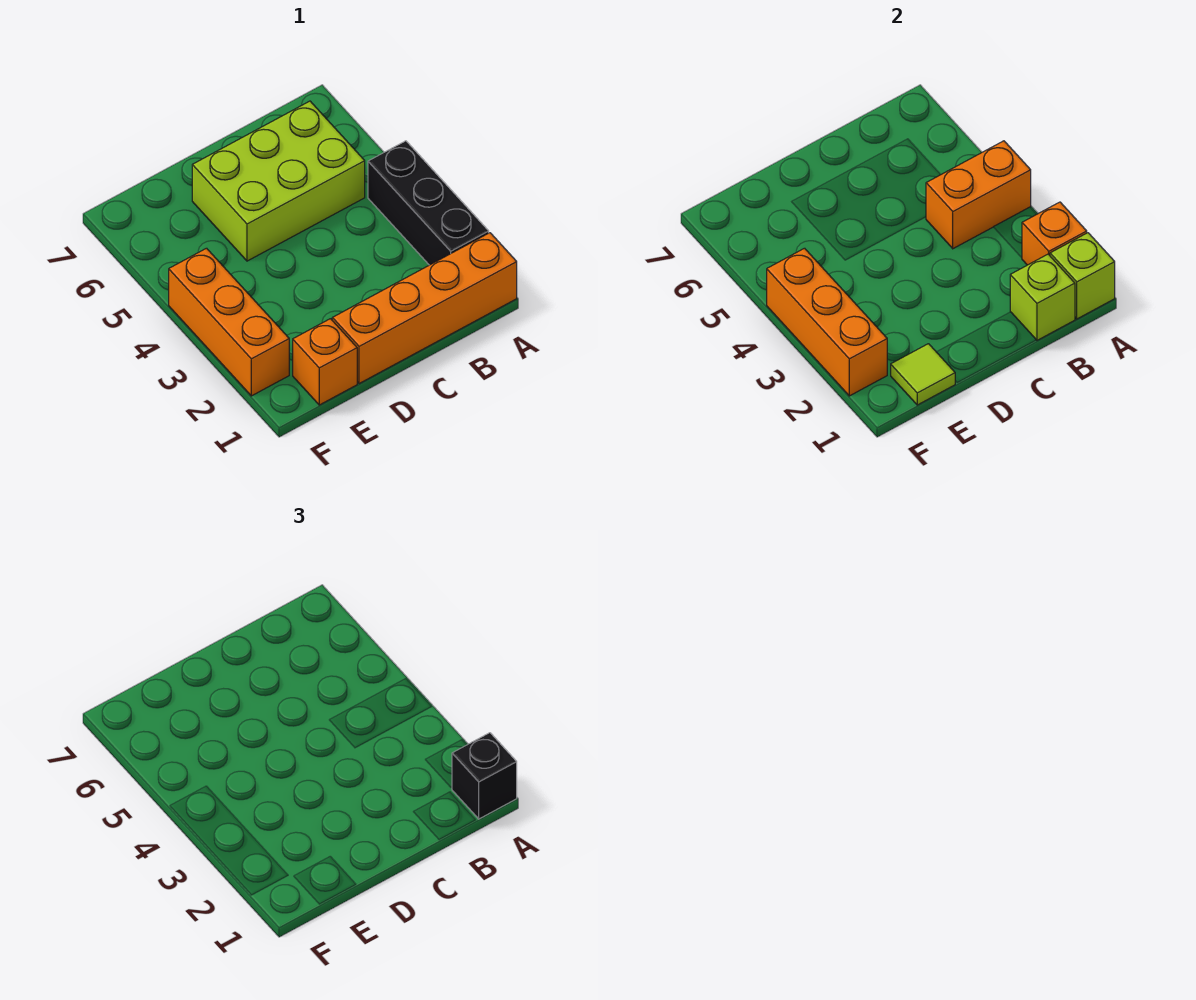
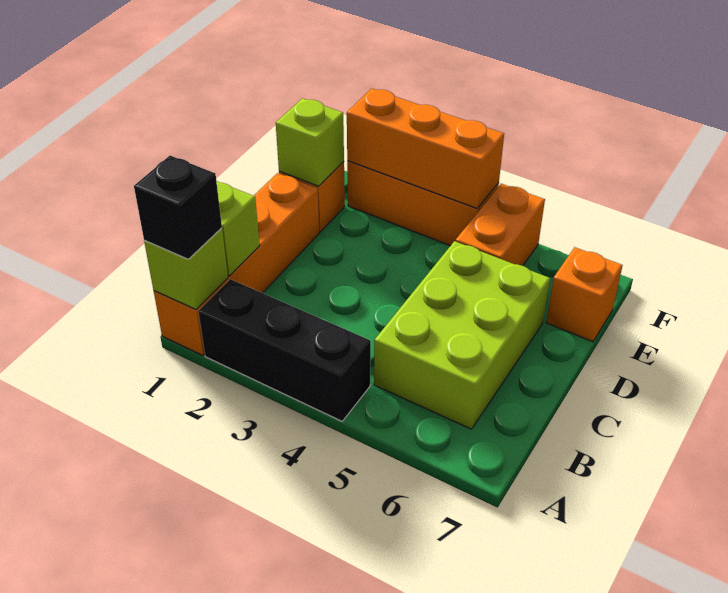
orange 1x1 brick [1022,202,1087,265] -> orange 1x1 brick moved to [546,247,623,342]
orange 1x2 brick [926,141,1031,249] -> orange 1x2 brick moved to [456,184,545,266]
lime 1x1 tile [891,344,955,405] -> lime 1x1 brick [276,98,344,186]

